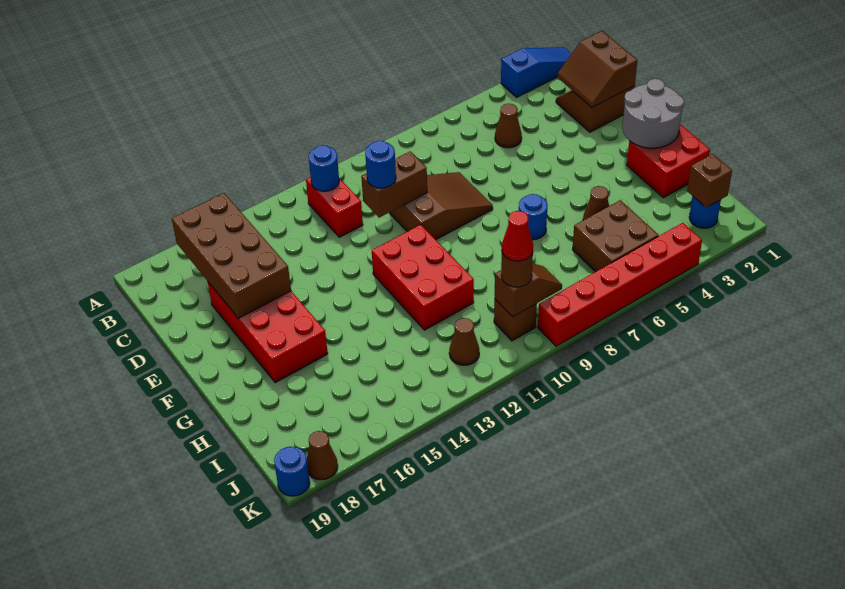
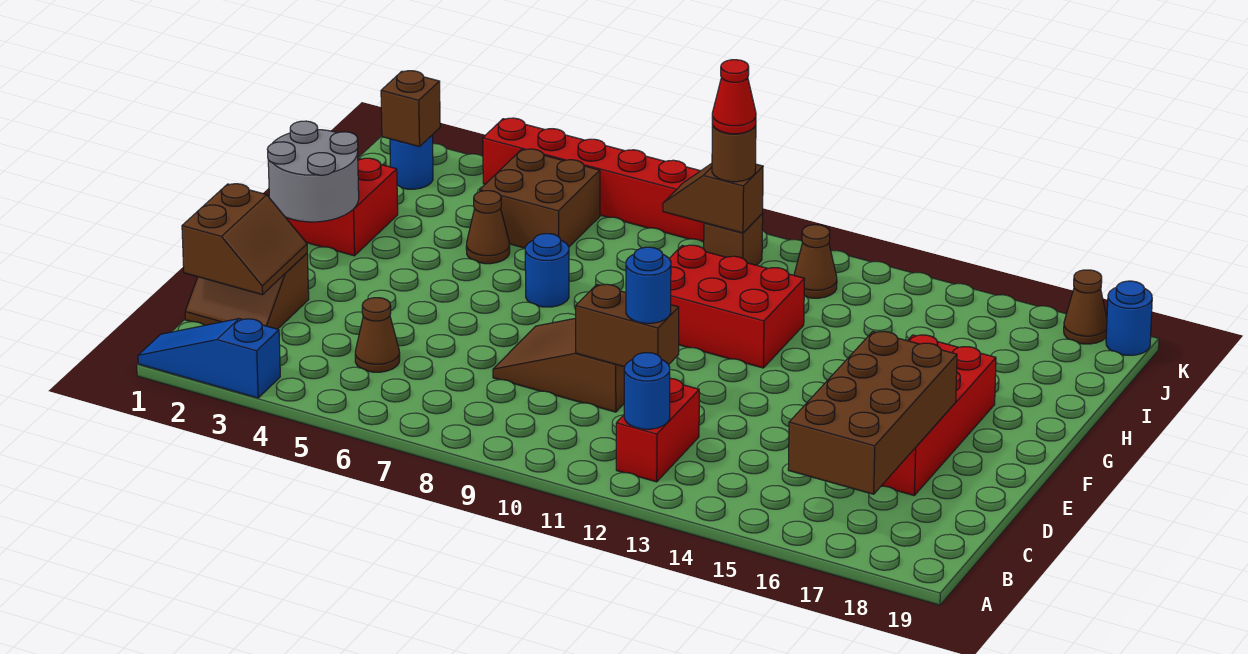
red 2x3 brick [372,225,474,330] -> red 2x3 brick turned to [669,245,804,368]

